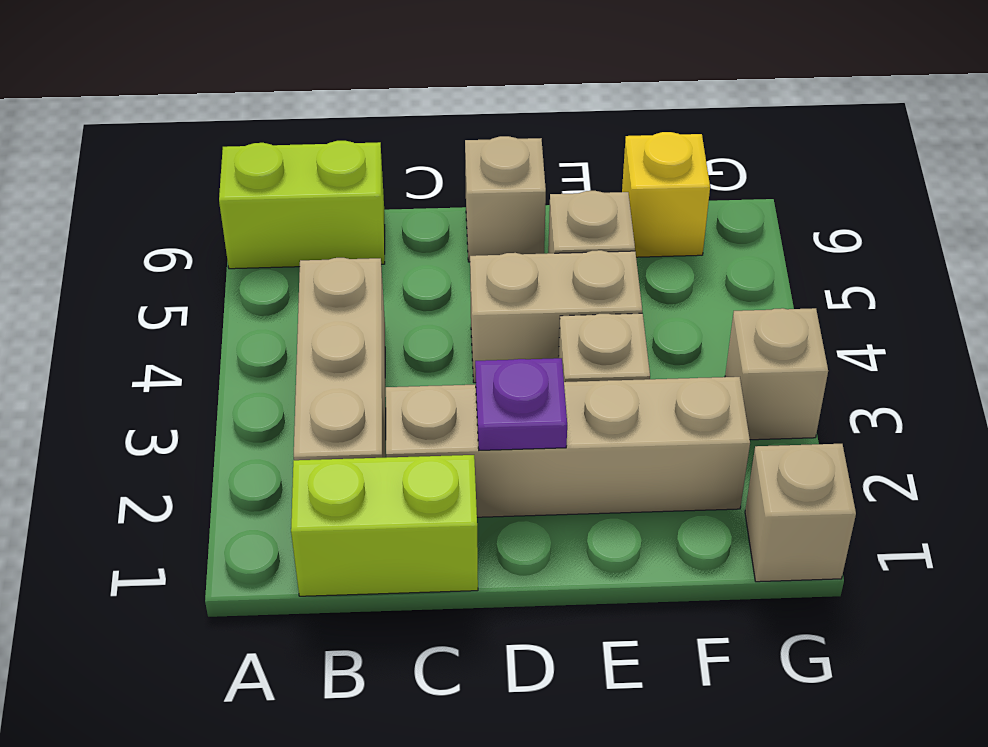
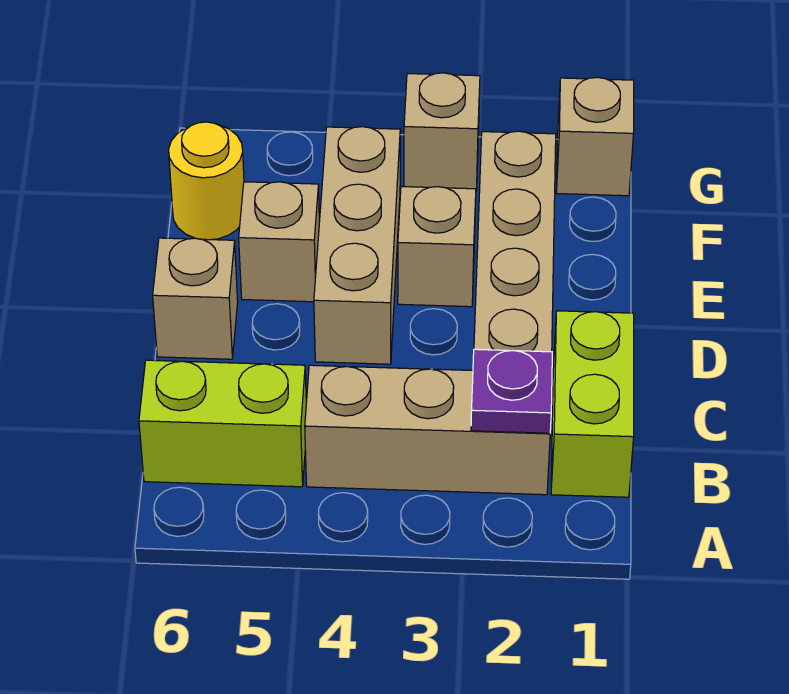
lime 1x2 brick [219,141,385,269] -> lime 1x2 brick turned to [139,360,306,487]
purple 1x1 plate [475,358,567,450] -> purple 1x1 plate moved to [471,349,552,433]
tan 1x2 brick [470,250,642,383] -> tan 1x3 brick [314,127,400,364]
yellow 1x1 brick [622,132,710,257] -> yellow 1x1 round brick [169,122,244,240]

